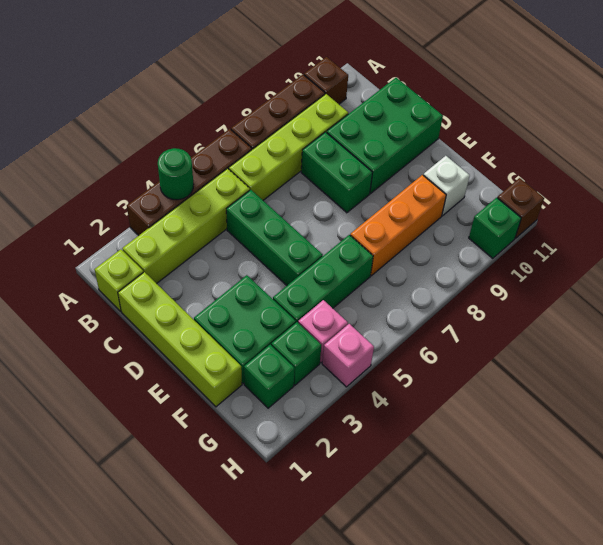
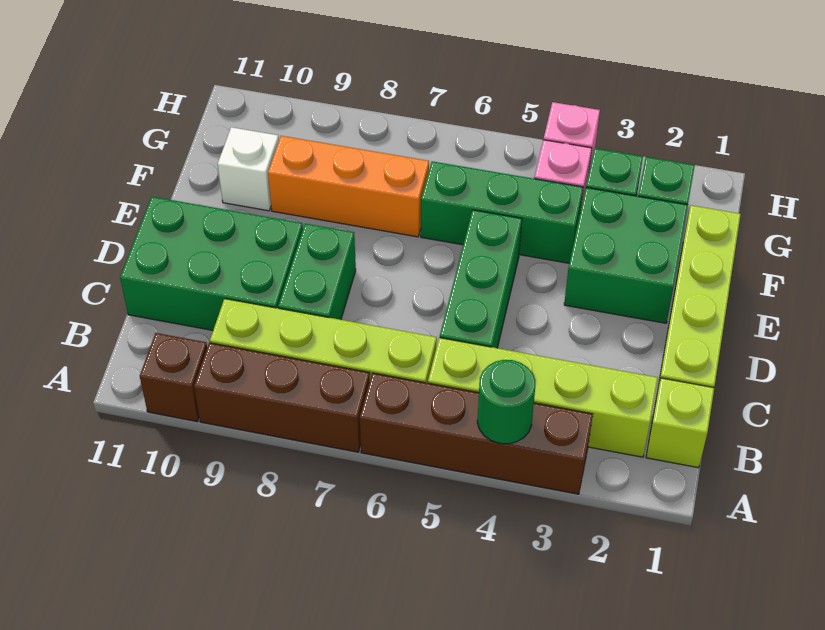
green 1x1 brick [469,198,521,258] -> none
brown 1x1 brick [497,178,544,238] -> none

